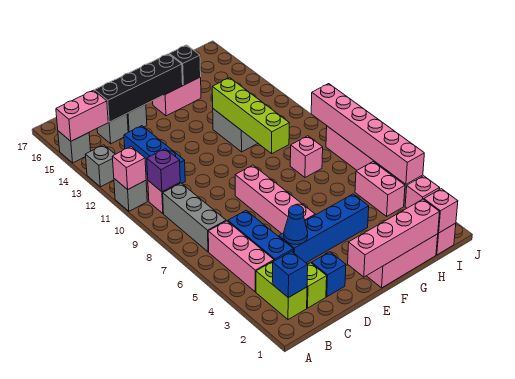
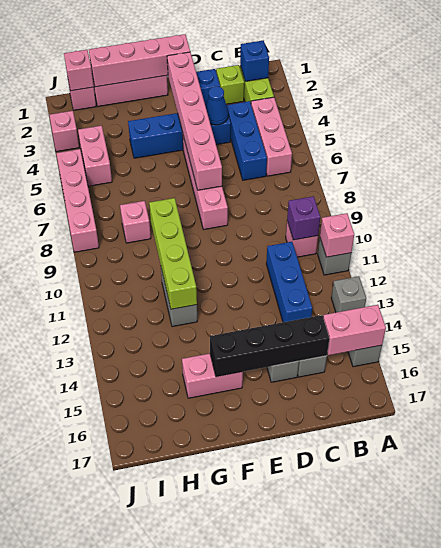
grey 1x3 brick [163,183,226,252] -> none
black 1x1 brick [169,45,201,85] -> none
pink 1x6 brick [311,84,424,184] -> pink 1x6 brick moved to [167,52,222,190]

